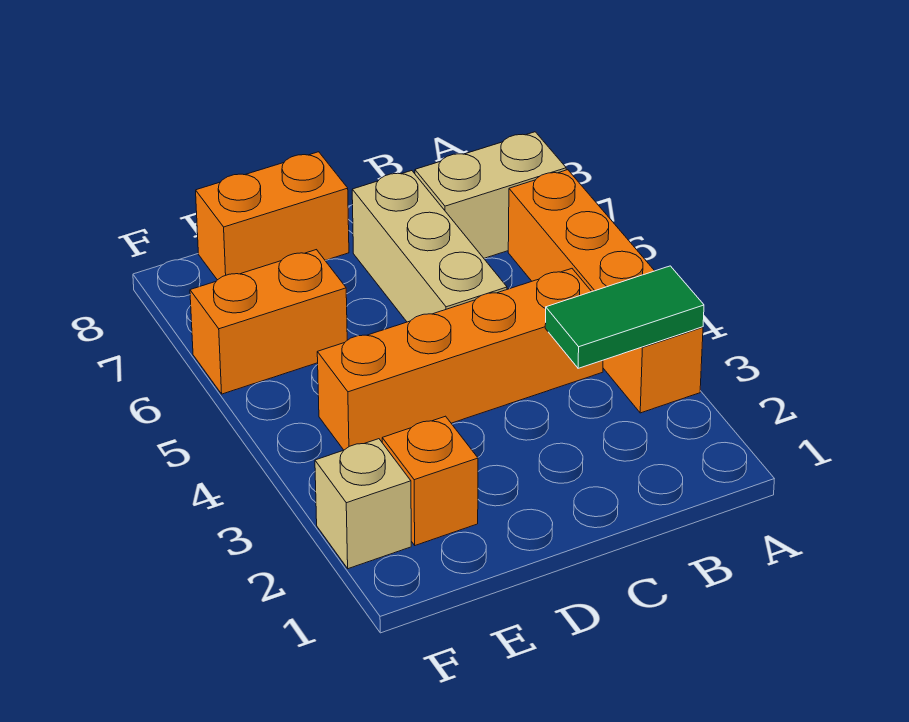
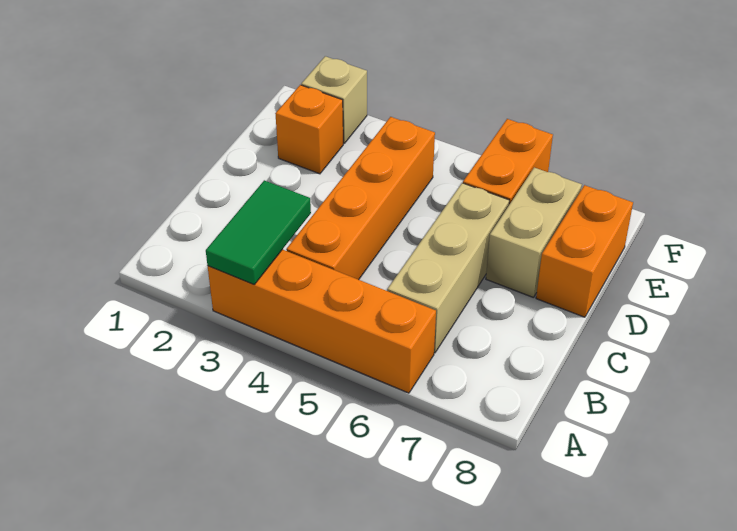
tan 1x2 brick [415,132,566,258] -> tan 1x2 brick moved to [486,167,582,298]
tan 1x3 brick [352,171,507,322] -> tan 1x3 brick turned to [387,183,509,353]

